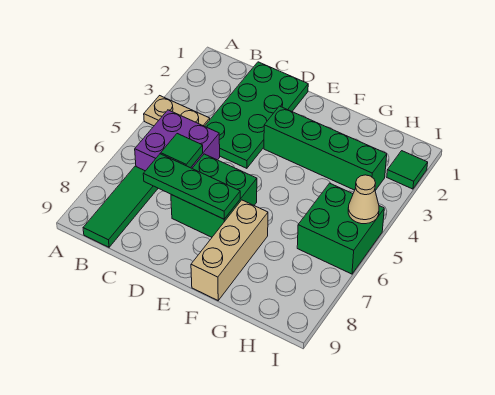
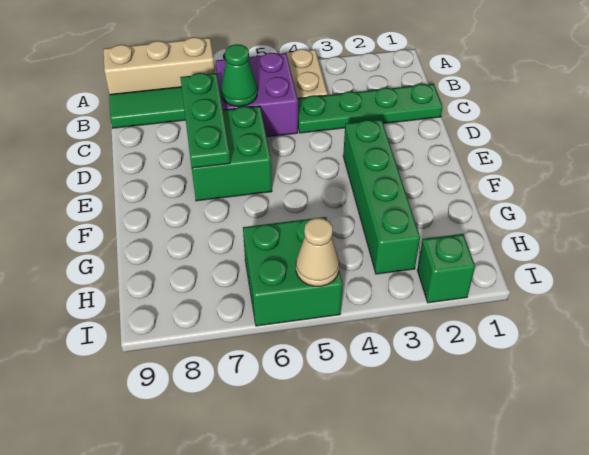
green 2x4 plate [205,62,308,168] -> green 1x4 plate [298,84,443,133]
green 1x1 tile [161,134,203,168] -> green 1x1 cone [221,44,257,106]
tan 1x3 brick [191,200,268,300] -> tan 1x3 brick moved to [104,37,215,94]
green 1x1 tile [387,151,428,189] -> green 1x1 brick [417,234,475,303]

